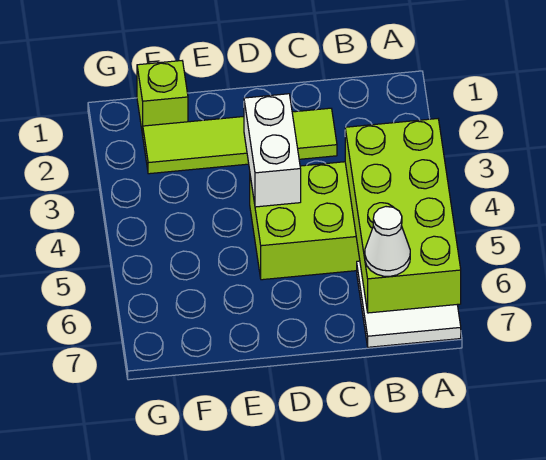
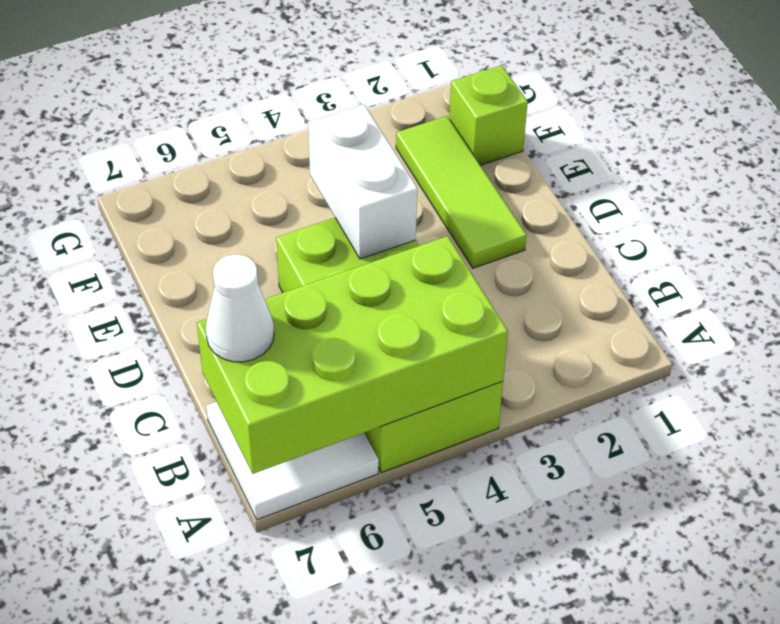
lime 1x4 tile [143,108,337,174] -> lime 1x3 tile [396,116,526,268]
white 1x2 brick [244,94,301,207] -> white 1x2 brick turned to [308,104,417,259]

